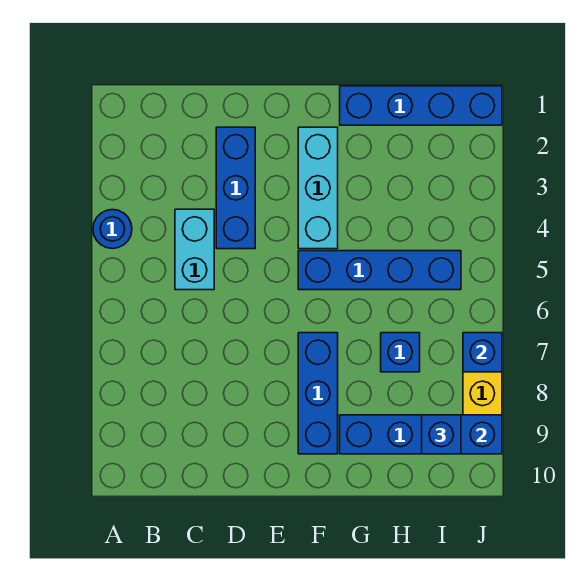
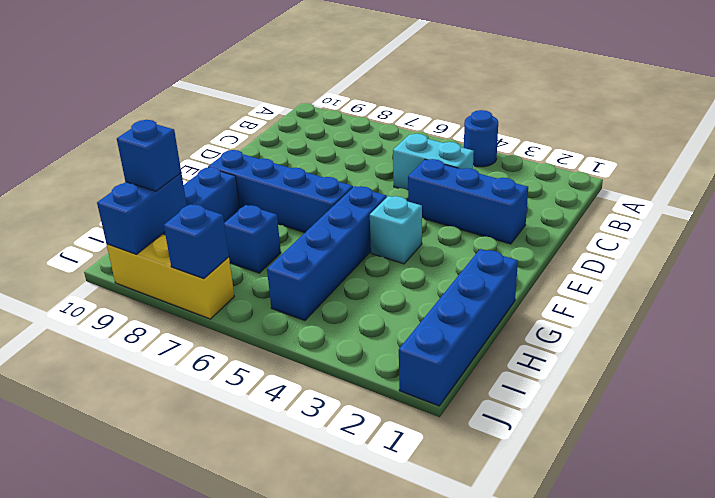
cyan 1x3 brick [298,127,338,249] -> cyan 1x1 brick [370,196,422,264]
blue 1x3 brick [298,333,338,454] -> blue 1x4 brick [208,150,353,232]

